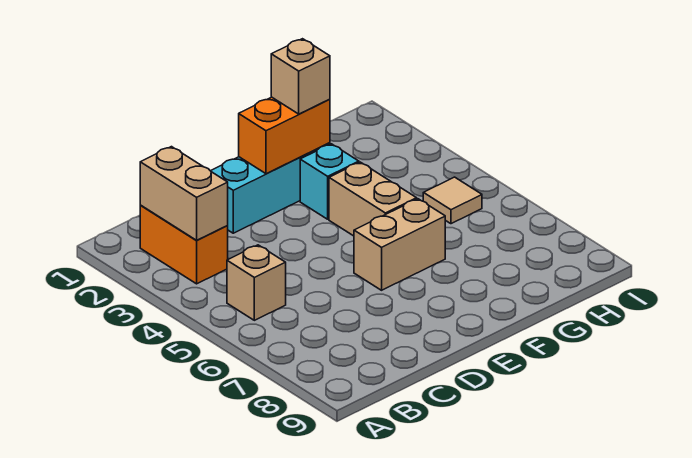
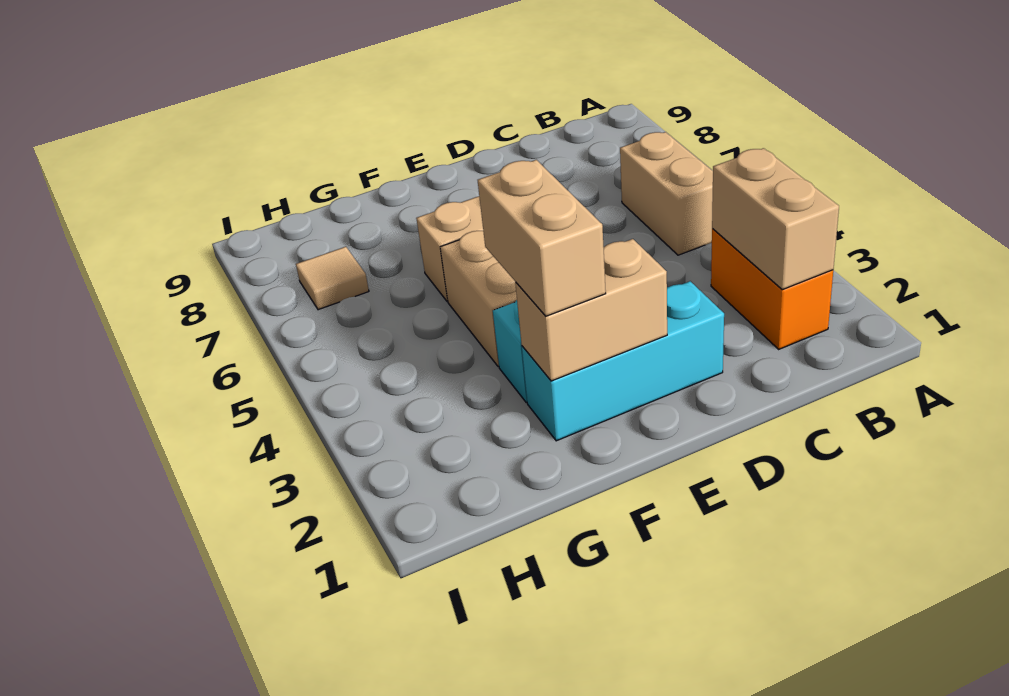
tan 1x1 brick [227,245,286,320] -> tan 1x2 brick [620,132,713,255]
orange 1x2 brick [239,97,330,174] -> tan 1x2 brick [515,239,667,381]
tan 1x1 brick [271,39,330,114] -> tan 1x2 brick [478,160,606,316]
tan 1x1 tile [423,177,482,224] -> tan 1x1 tile moved to [296,247,369,310]

